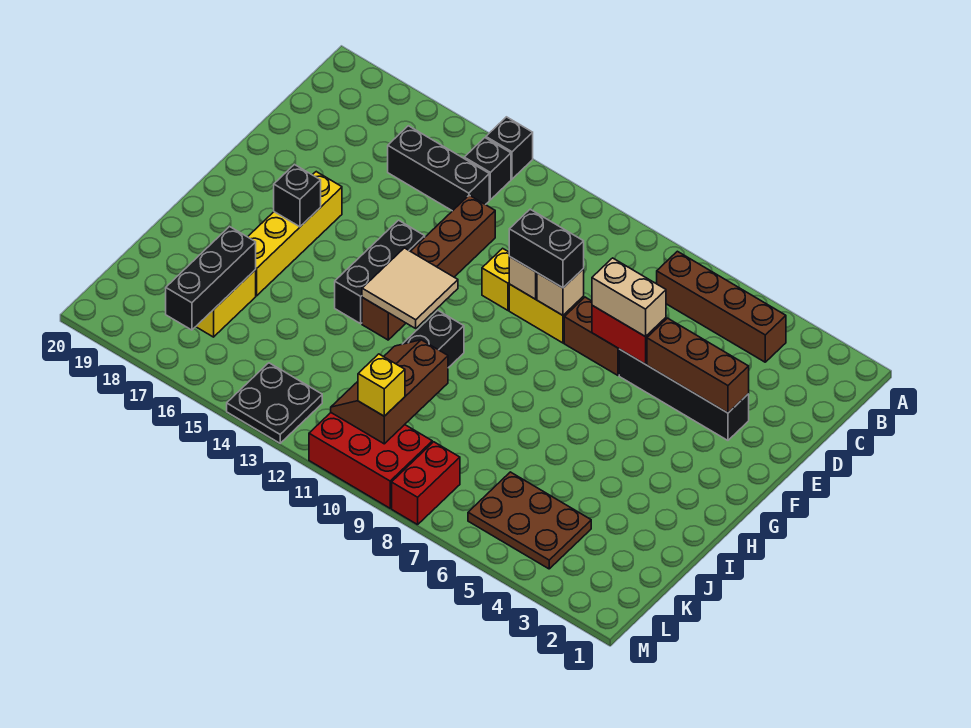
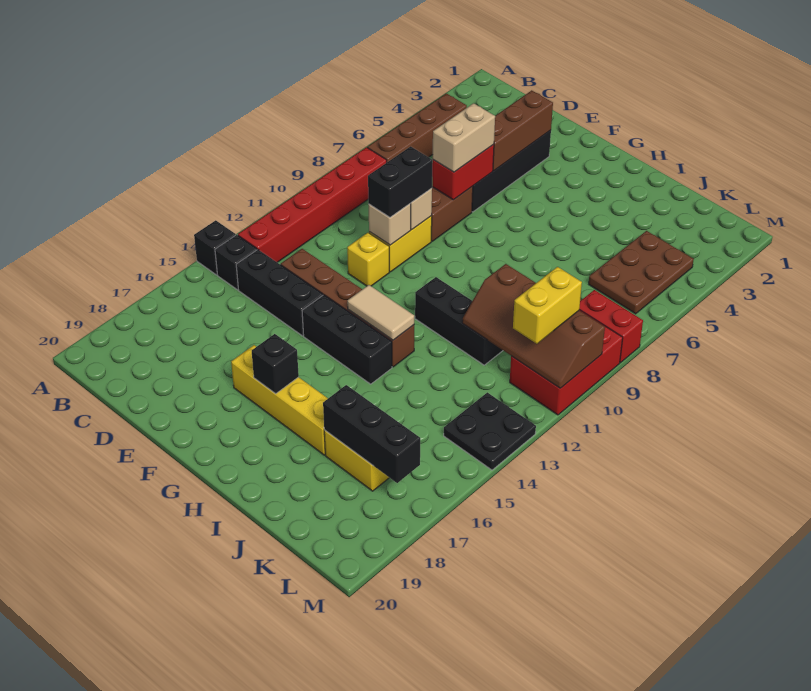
none -> red 1x6 brick [238,147,387,262]
black 1x3 brick [388,126,489,211] -> black 1x3 brick turned to [236,250,323,336]
tan 2x2 tile [362,248,458,328] -> tan 1x2 tile [347,285,414,340]
brown 2x3 slope [331,340,448,444] -> brown 2x4 slope [462,264,605,388]
yellow 1x1 brick [358,354,405,416] -> yellow 1x2 brick [513,267,582,344]

